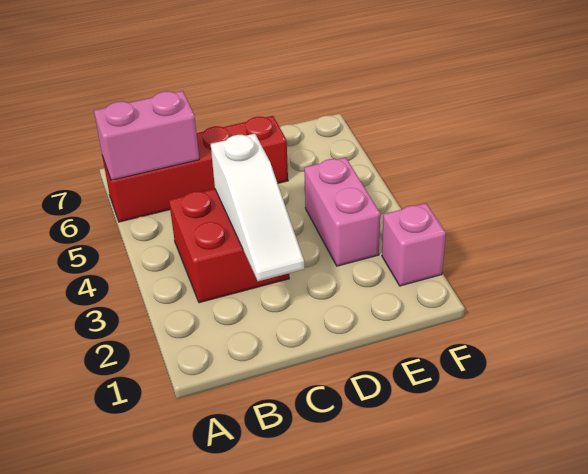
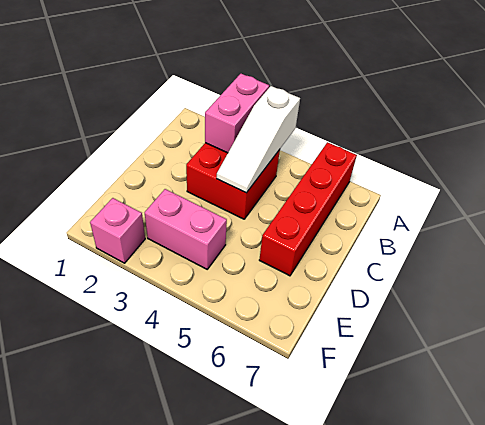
pink 1x2 brick [94,91,199,180] -> pink 1x2 brick moved to [205,74,269,153]
white 1x3 slope [211,134,304,281] -> white 1x3 slope turned to [217,86,300,193]

